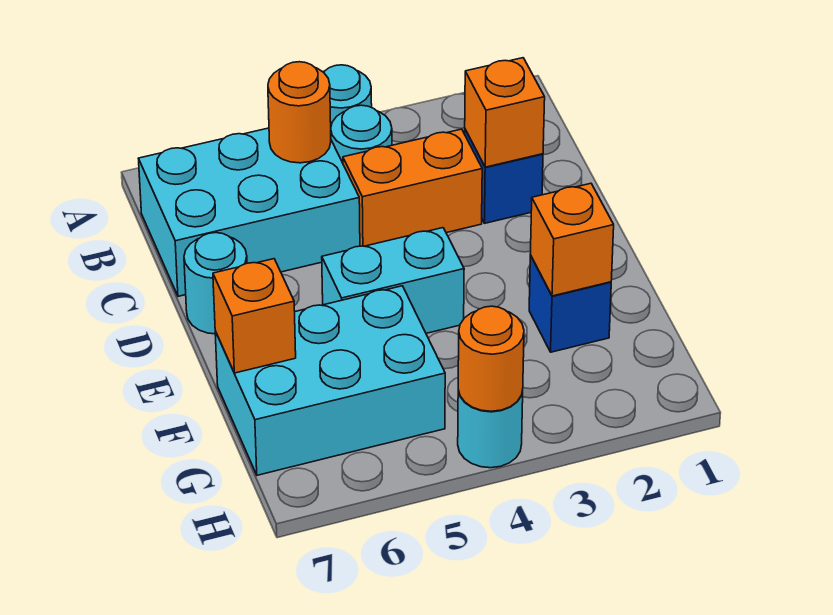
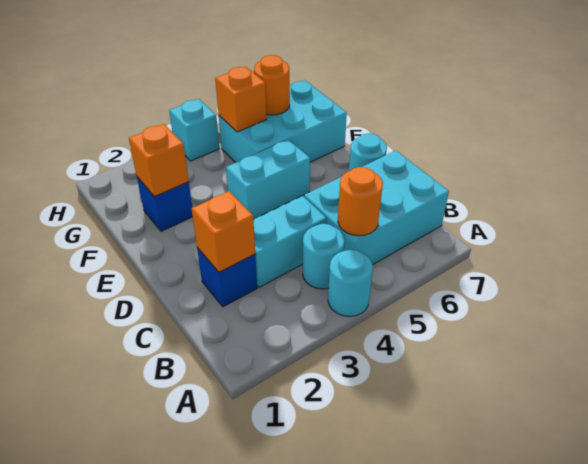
orange 1x2 brick [343,129,482,246] -> cyan 1x2 brick [253,196,327,287]
orange 1x1 brick [213,259,296,373] -> orange 1x1 brick moved to [215,67,267,132]
cyan 1x1 round brick [458,391,523,468] -> cyan 1x1 brick [169,99,219,161]
orange 1x1 round brick [458,306,524,411] -> orange 1x1 round brick moved to [254,55,290,115]

